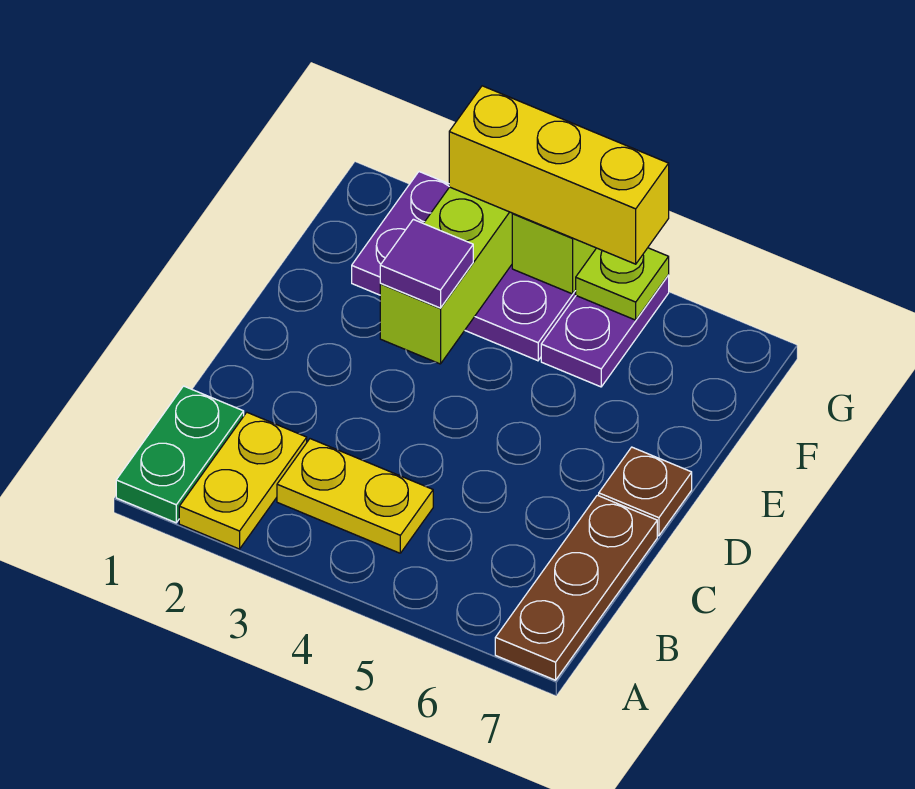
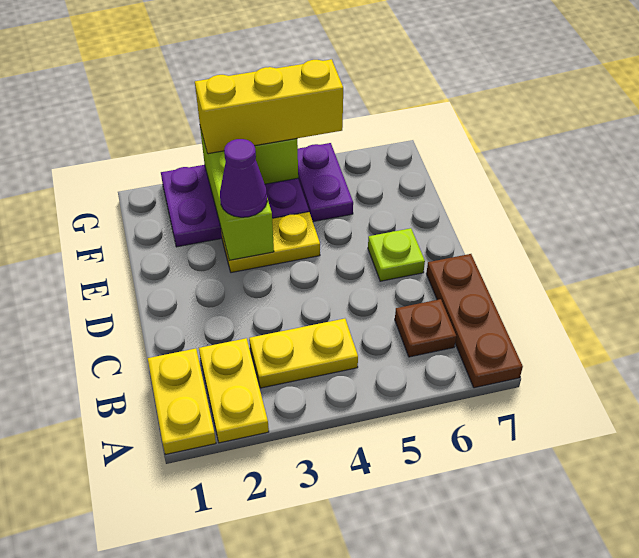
green 1x2 plate [116,386,244,523] -> yellow 1x2 plate [148,348,216,455]
brown 1x1 plate [599,447,692,536] -> brown 1x1 plate moved to [395,299,456,357]
none -> yellow 1x2 plate [221,212,320,273]
purple 1x1 tile [380,219,473,308] -> purple 1x1 cone [220,139,267,217]
lime 1x1 plate [576,248,669,320] -> lime 1x1 plate moved to [368,228,425,281]

